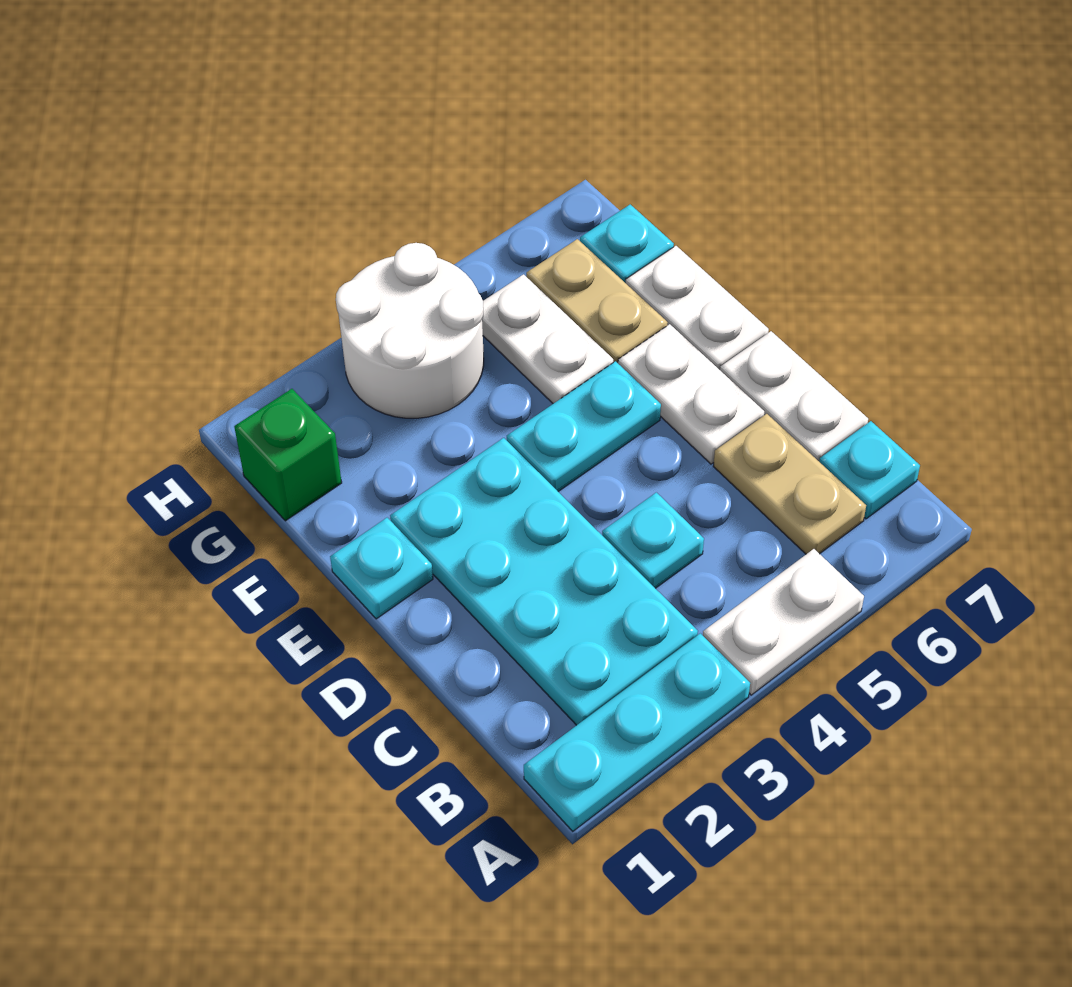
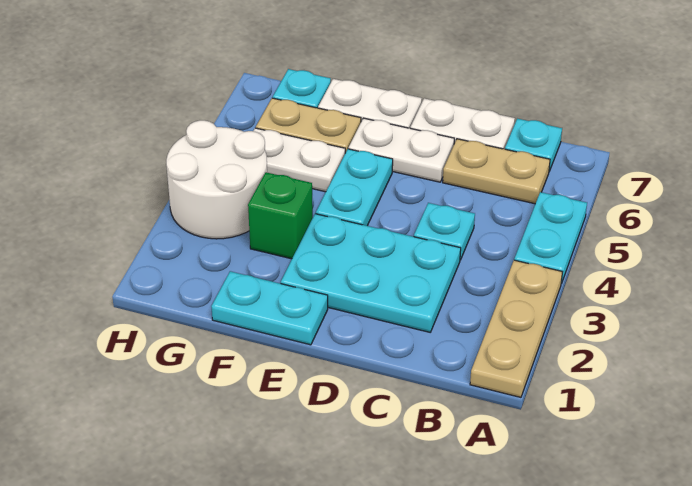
cyan 1x3 plate [524,633,750,831] -> tan 1x3 plate [470,260,562,397]
white 1x2 plate [703,549,864,695] -> cyan 1x2 plate [514,192,587,284]
cyan 2x4 plate [390,438,698,725] -> cyan 2x3 plate [281,214,461,332]
cyan 1x1 plate [330,518,433,619] -> cyan 1x2 plate [211,271,328,345]
green 1x1 brick [234,389,342,521] -> green 1x1 brick moved to [248,172,313,259]

